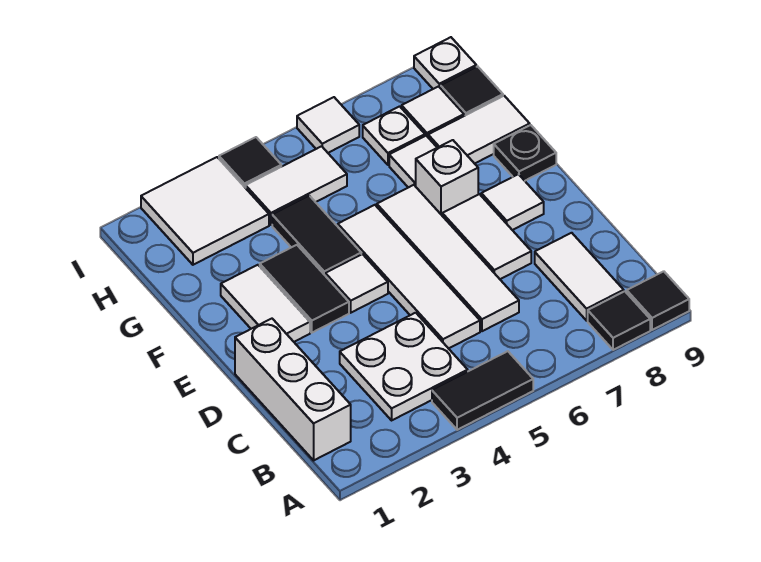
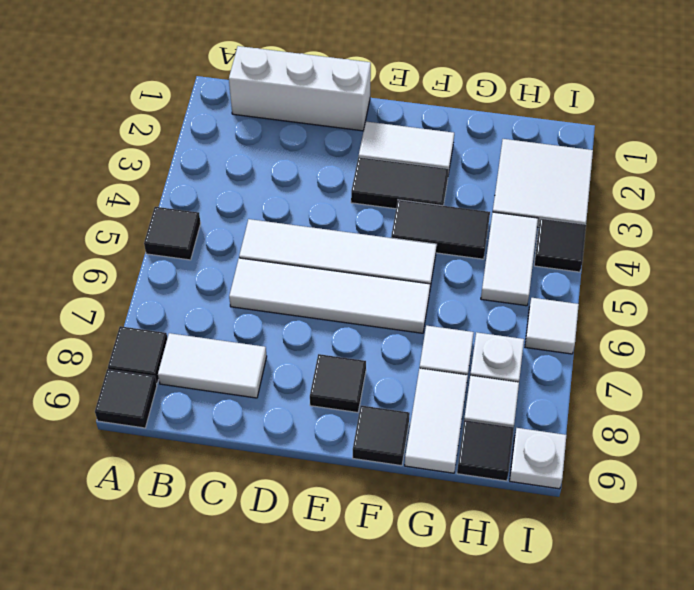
black 1x2 tile [432,351,533,430] -> black 1x1 tile [144,207,201,260]
white 2x2 plate [340,313,468,420] -> none
white 1x2 tile [442,194,531,279] -> none
white 1x1 tile [325,254,388,313] -> none
white 1x1 tile [481,174,544,230] -> black 1x1 tile [310,354,366,413]
white 1x1 brick [416,140,478,215] -> none
black 1x1 plate [494,125,556,181] -> black 1x1 tile [353,406,410,466]

